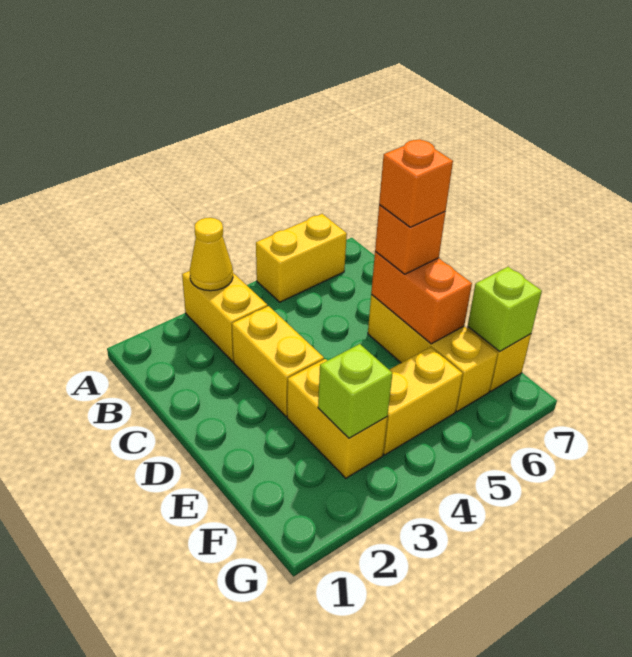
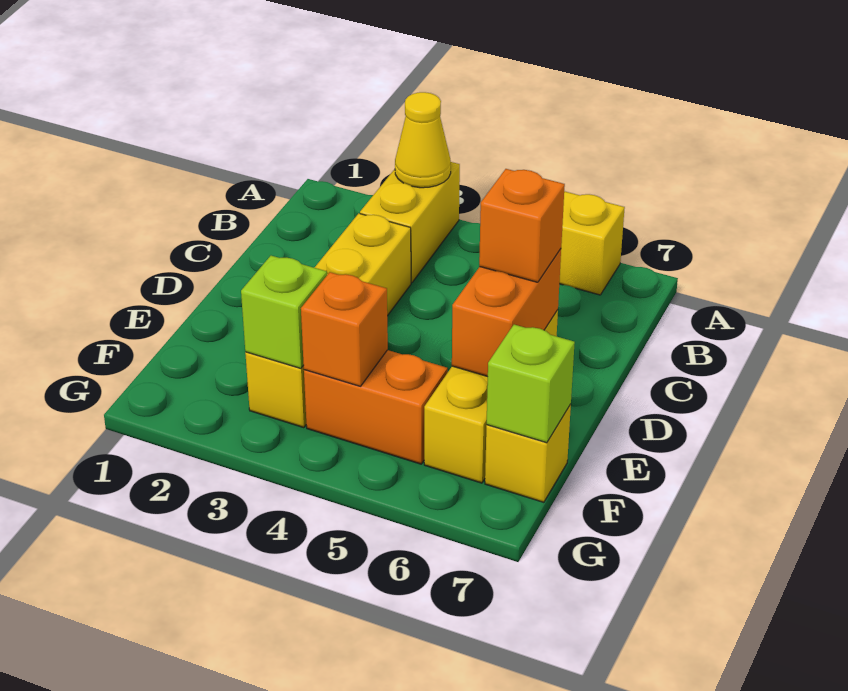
orange 1x1 brick [379,139,453,227] -> orange 1x1 brick moved to [301,272,388,386]
yellow 1x2 brick [383,347,463,455] -> orange 1x2 brick [304,350,448,464]

